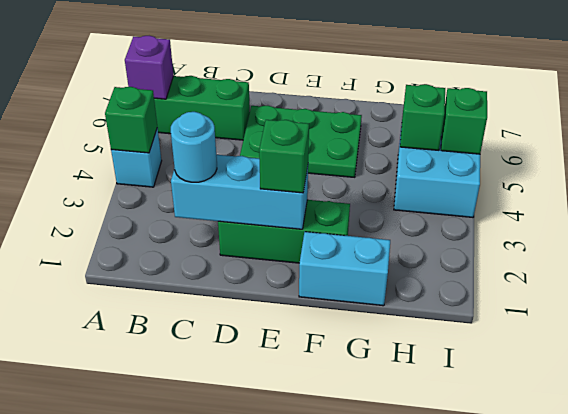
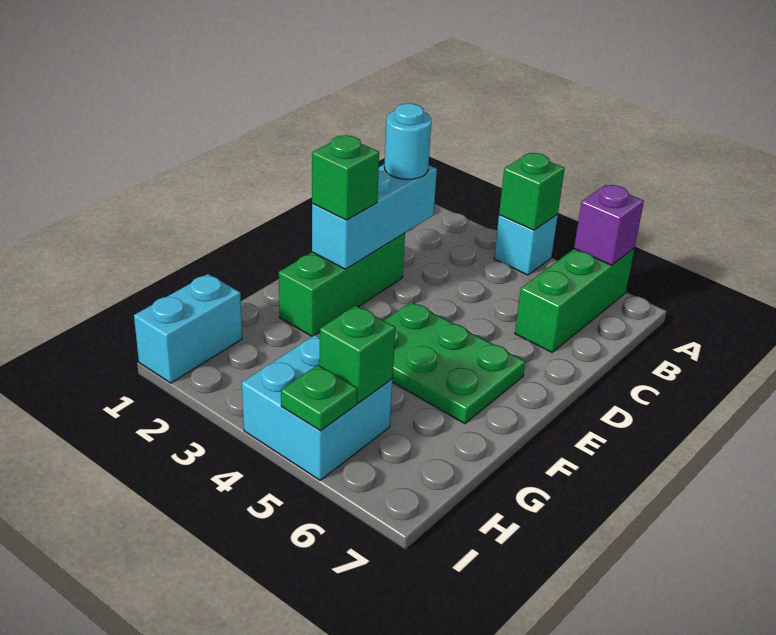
green 2x3 plate [240,106,362,177] -> green 2x3 plate turned to [384,302,525,424]
cyan 1x2 brick [299,232,390,306] -> cyan 1x2 brick moved to [134,274,242,383]
green 1x1 brick [441,88,487,154] -> green 1x1 plate [281,365,357,431]

